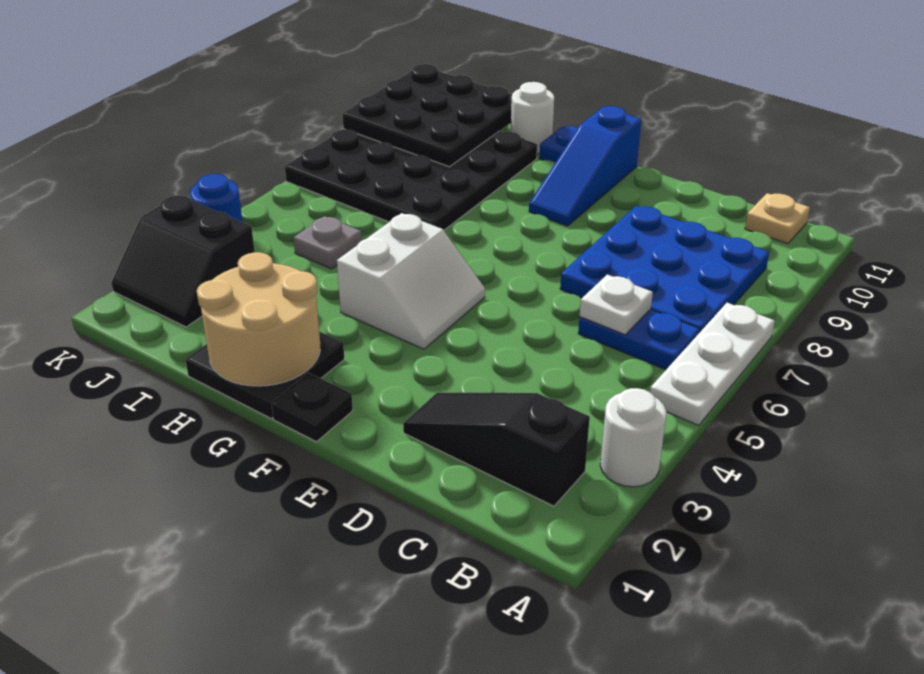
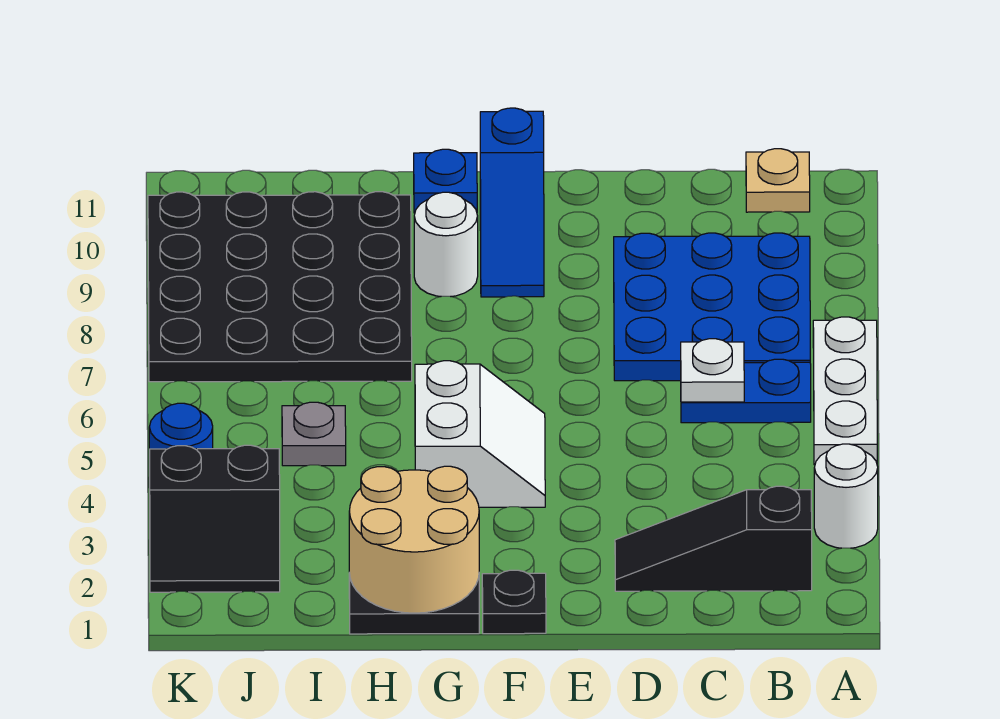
white 1x1 round brick [511,82,554,154] -> white 1x1 round brick moved to [414,192,478,297]
black 3x3 plate [342,64,512,167] -> none

